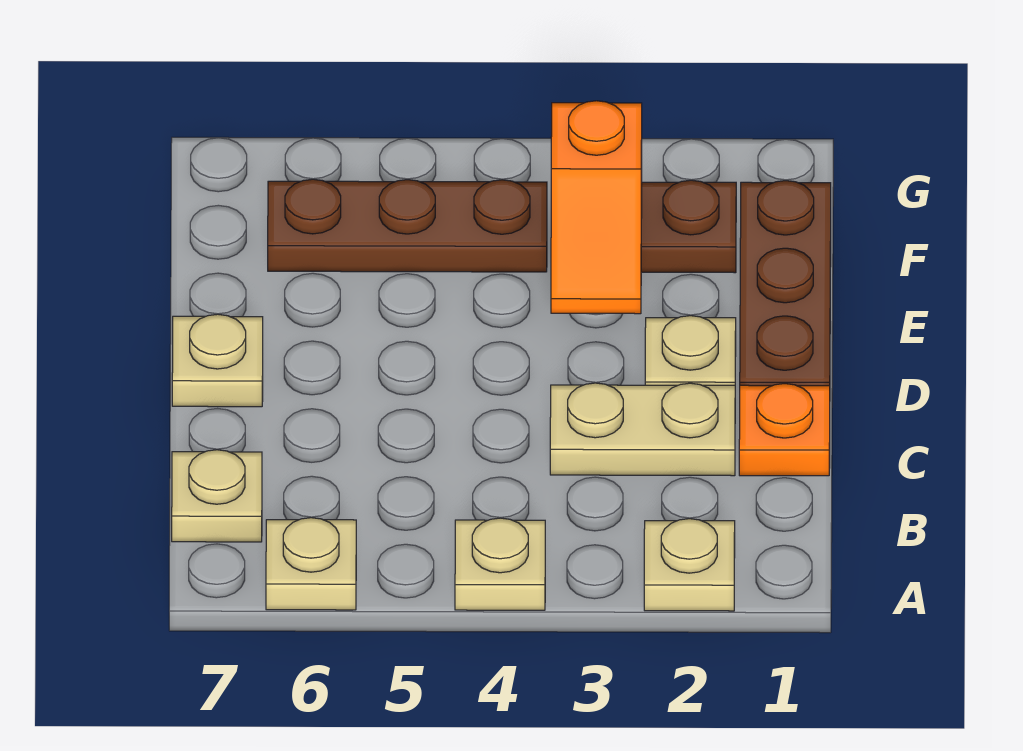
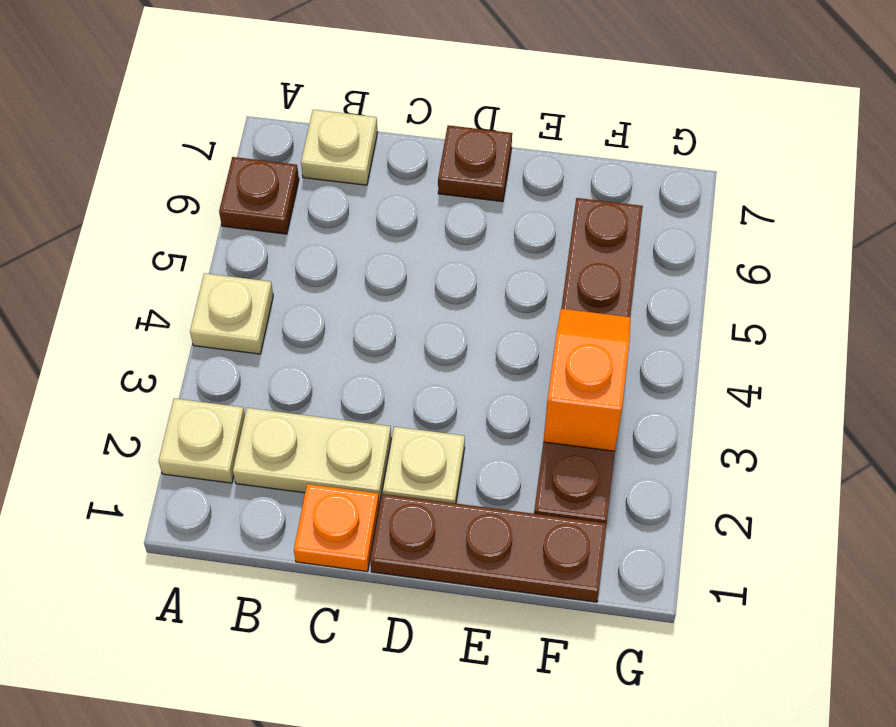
tan 1x1 plate [266,518,356,610] -> brown 1x1 plate [219,157,299,234]
tan 1x2 plate [550,383,735,476] -> tan 1x2 plate turned to [233,408,391,503]
tan 1x1 plate [172,314,263,407] -> brown 1x1 plate [438,125,512,202]
orange 1x2 slope [551,101,642,314] -> orange 1x2 slope turned to [544,309,631,451]

